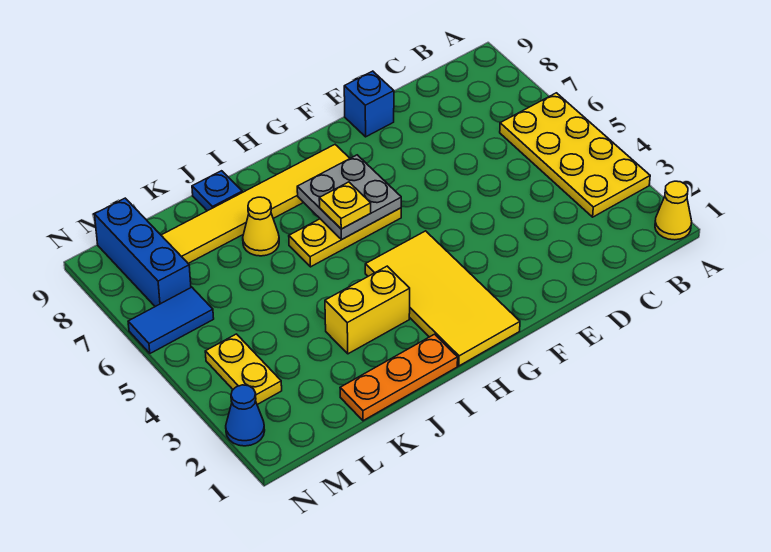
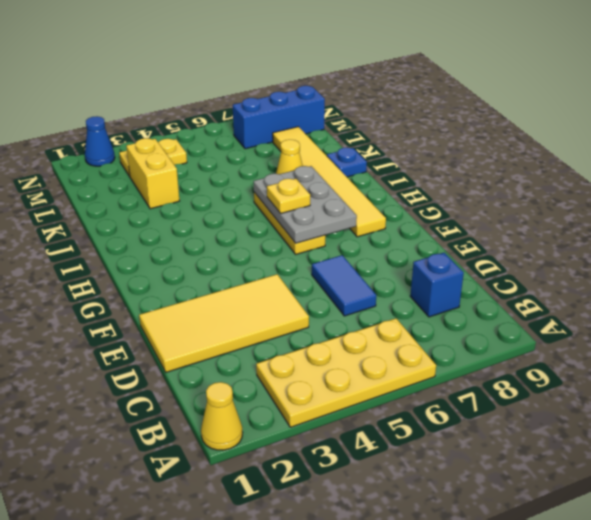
blue 1x1 brick [344,71,394,137] -> blue 1x1 brick moved to [410,253,464,317]
yellow 2x4 tile [365,231,520,366] -> yellow 2x4 tile moved to [139,274,309,372]
grey 2x2 plate [297,155,401,239] -> grey 2x3 plate [254,166,357,243]
orange 1x3 plate [340,334,458,421] -> none
yellow 1x2 brick [325,266,410,354] -> yellow 1x2 brick moved to [126,138,179,209]
blue 1x2 tile [128,287,214,353] -> blue 1x2 tile moved to [312,255,376,316]

